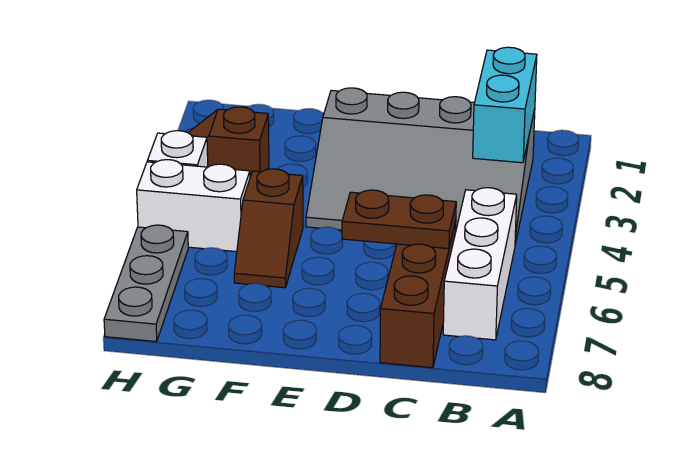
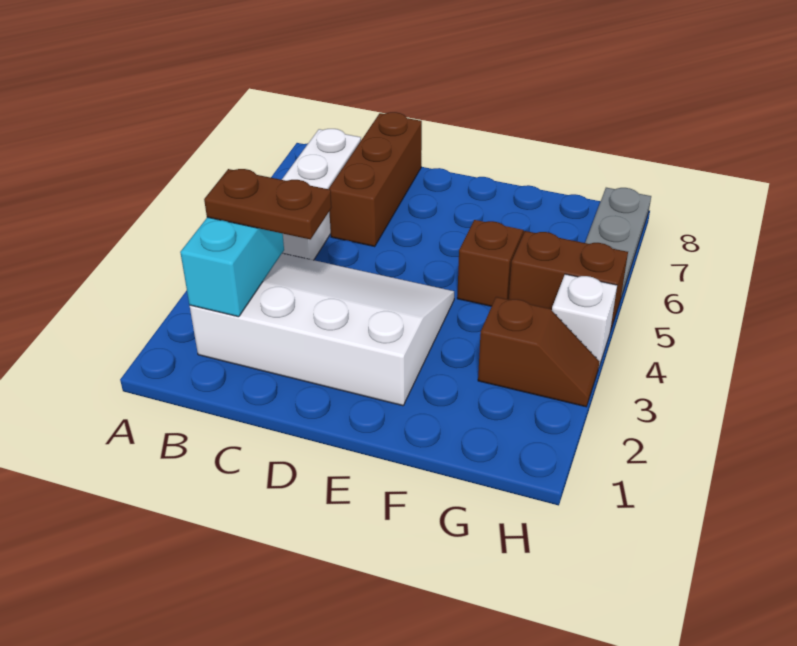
grey 3x4 slope [306,88,535,244] -> white 3x4 slope [190,253,454,406]
brown 1x2 plate [342,190,456,249] -> brown 1x2 plate moved to [204,169,332,239]
white 1x2 brick [137,160,250,252] -> brown 1x2 brick [509,231,628,331]

